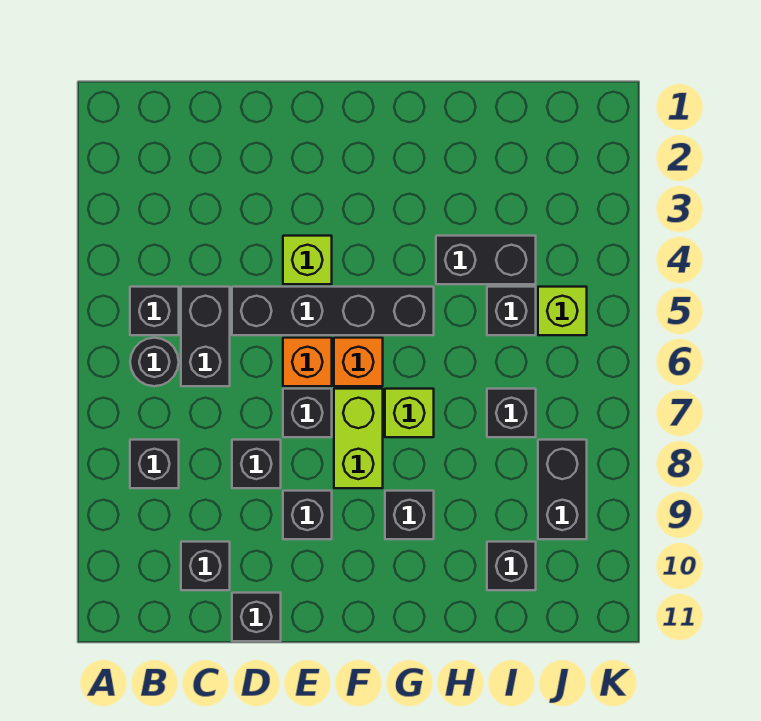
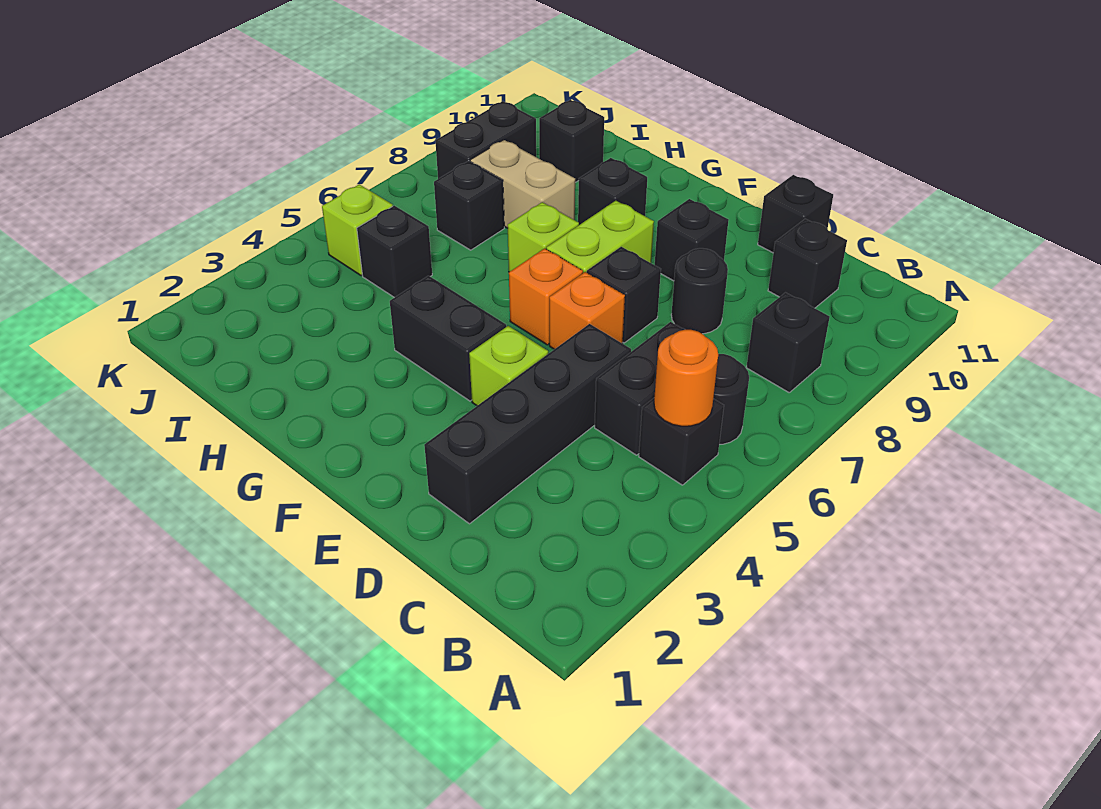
none -> orange 1x1 round brick [654,330,718,426]
black 1x4 brick [232,287,434,335] -> black 1x4 brick turned to [424,324,631,524]
black 1x1 brick [232,440,281,488] -> black 1x1 round brick [671,248,728,334]
black 1x2 brick [436,236,536,284] -> black 1x2 brick moved to [390,276,506,401]
none -> tan 1x2 brick [470,140,575,228]

